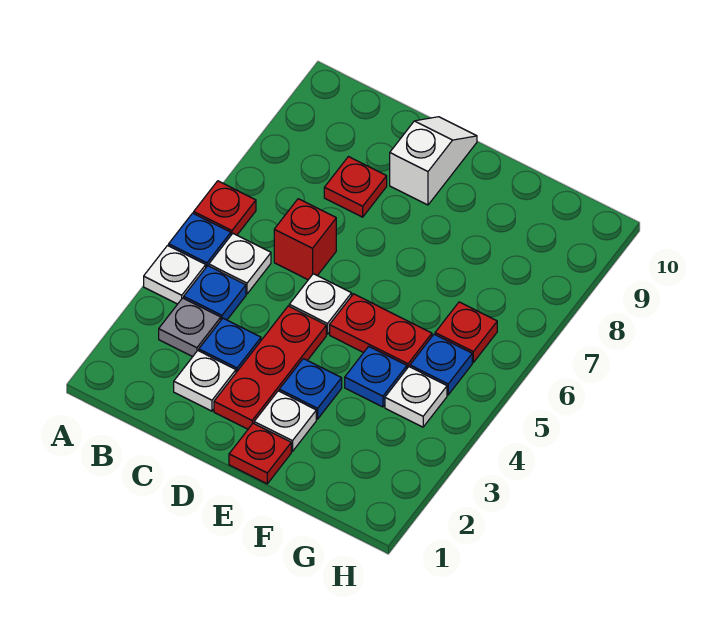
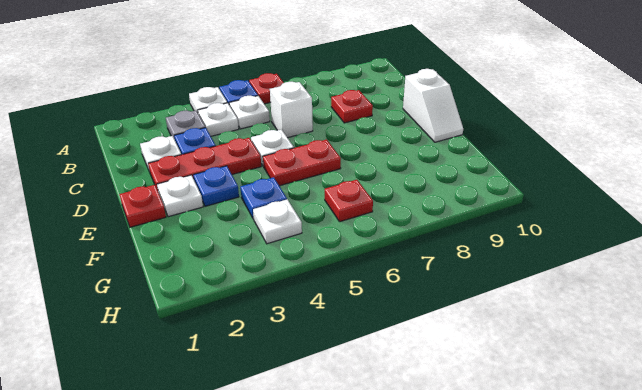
blue 1x1 plate [184,266,246,320] -> white 1x1 plate [198,103,239,136]
red 1x1 brick [274,199,336,280] -> white 1x1 brick [270,82,313,138]
white 1x2 slope [390,117,477,205] -> white 1x2 slope turned to [403,69,463,142]
red 1x2 plate [330,294,432,368] -> red 1x2 plate turned to [263,139,341,186]
blue 1x1 plate [410,334,472,395] -> none

